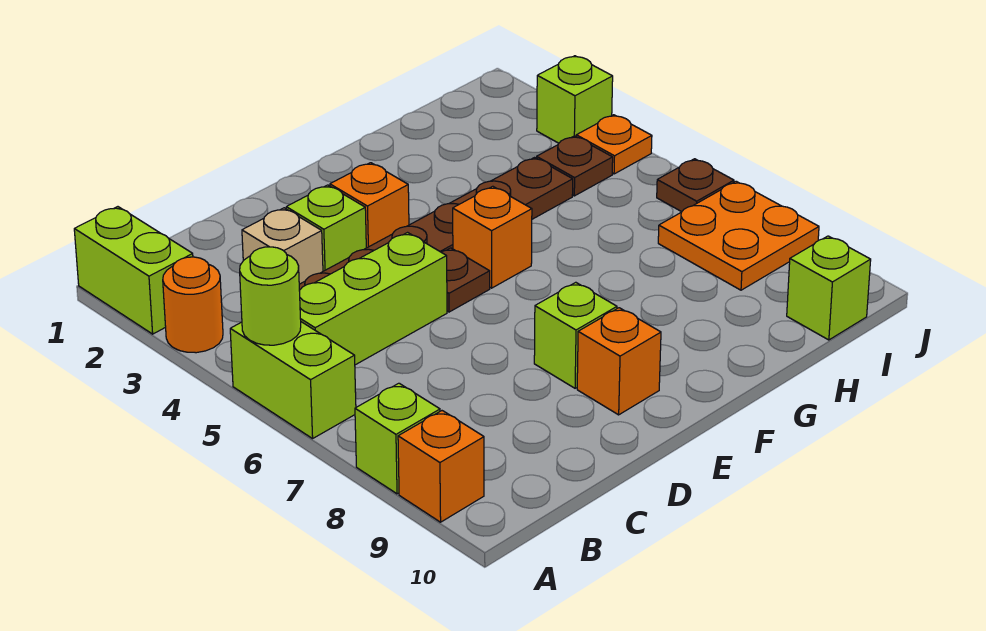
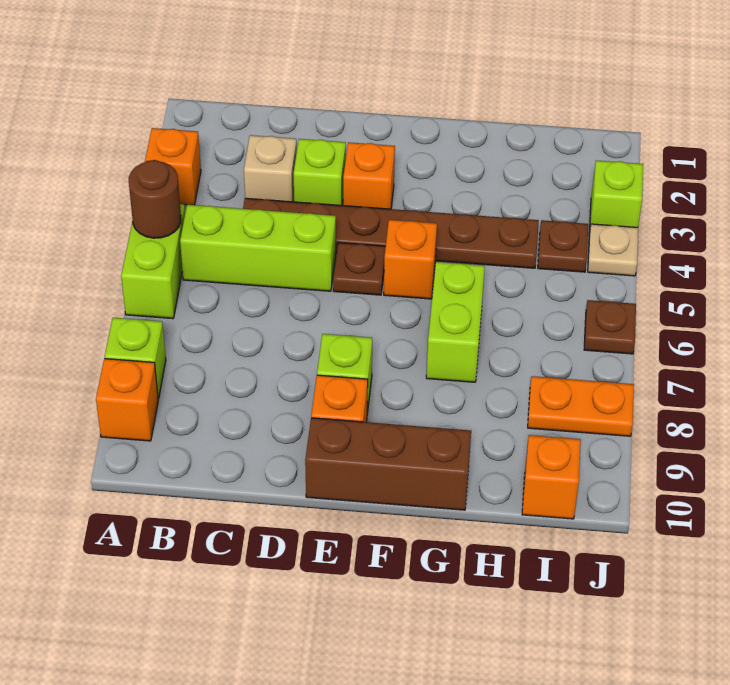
lime 1x2 brick [74,207,193,334] -> lime 1x2 brick moved to [426,262,485,382]
orange 1x1 round brick [163,257,223,353] -> orange 1x1 brick [145,128,201,205]
lime 1x1 round brick [240,247,301,345] -> brown 1x1 round brick [129,160,181,238]
none -> brown 1x3 brick [305,418,471,510]
orange 2x2 plate [658,181,819,290] -> orange 1x2 plate [528,376,634,436]
lime 1x1 brick [787,236,871,340] -> orange 1x1 brick [522,435,581,519]
orange 1x1 plate [576,115,652,174] -> tan 1x1 plate [588,224,638,276]

